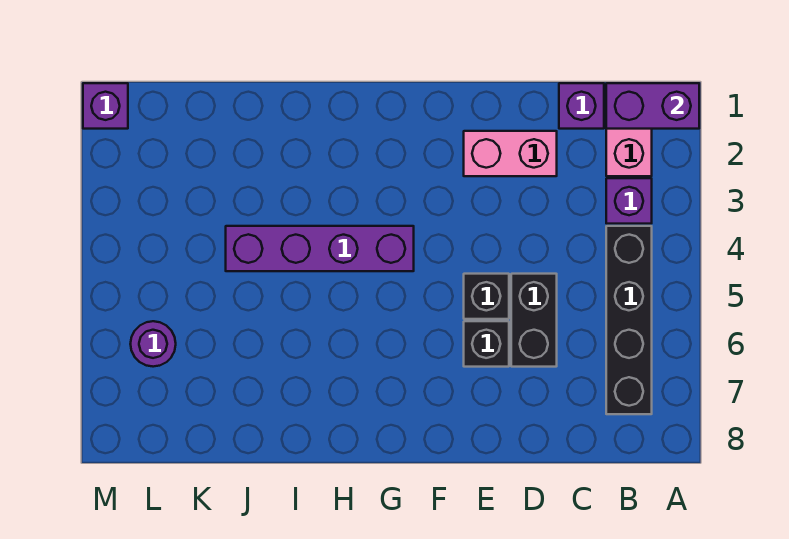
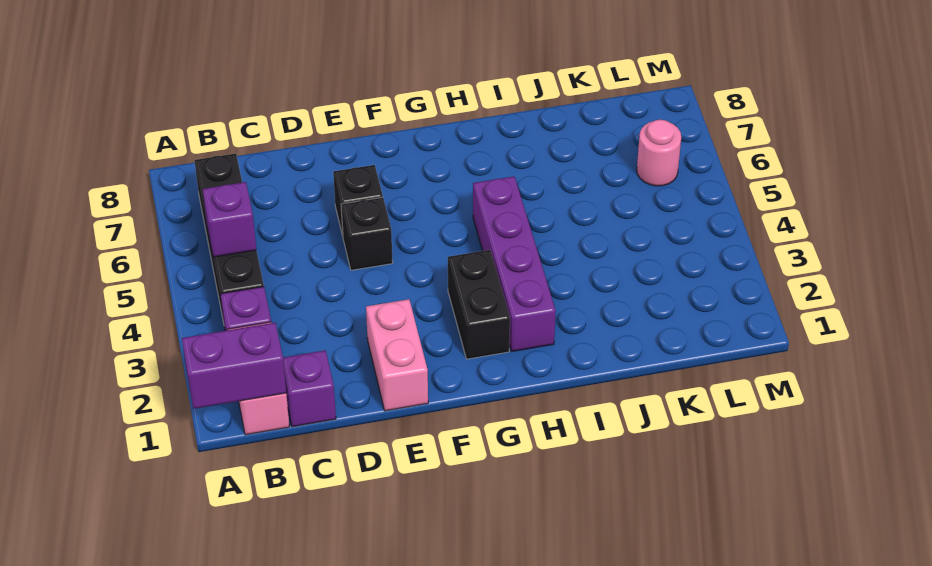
pink 1x2 brick [464,131,557,176] -> pink 1x2 brick turned to [366,299,428,411]
black 1x2 brick [511,274,557,367] -> black 1x2 brick moved to [448,250,510,359]
purple 1x4 brick [226,226,414,271] -> purple 1x4 brick turned to [473,176,556,351]
purple 1x1 round brick [131,321,176,367] -> pink 1x1 round brick [637,120,681,186]
purple 1x1 brick [83,83,128,129] -> purple 1x1 brick moved to [203,182,256,257]

